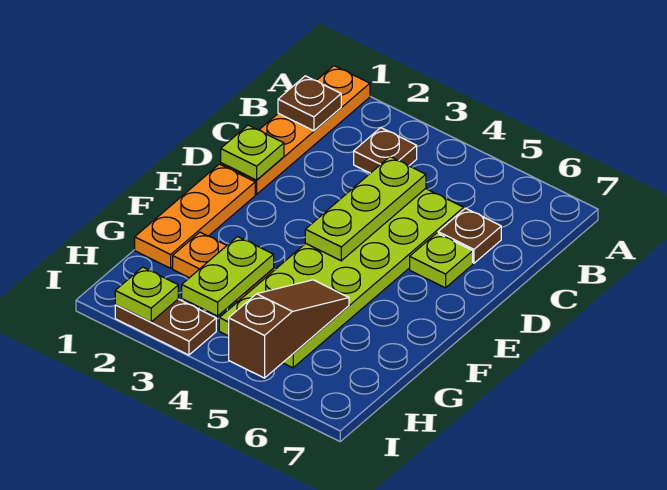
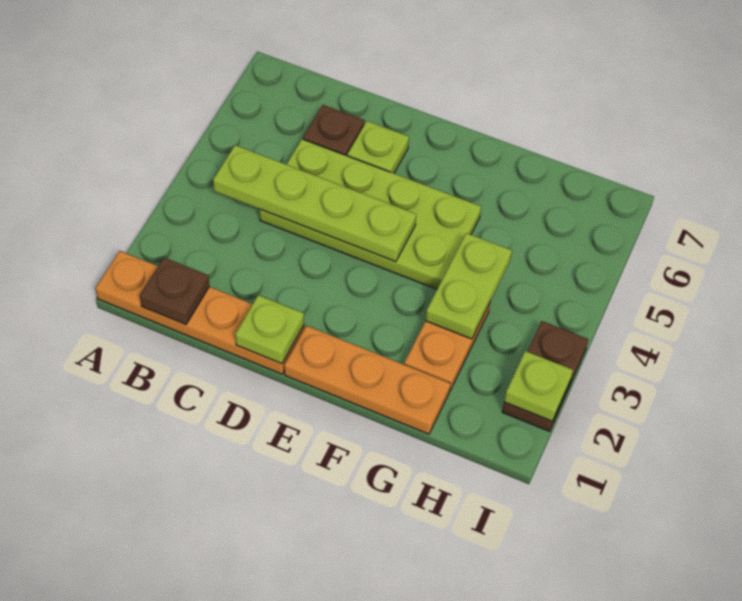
brown 1x1 plate [354,128,417,173] -> none
lime 2x6 plate [219,189,464,368] -> lime 2x4 plate [259,139,481,289]
lime 1x3 plate [305,157,426,261] -> lime 1x4 plate [213,145,416,262]
lime 1x2 plate [182,237,274,316] -> lime 1x2 plate turned to [426,233,512,339]
brown 1x3 slope [229,280,349,378] -> none

